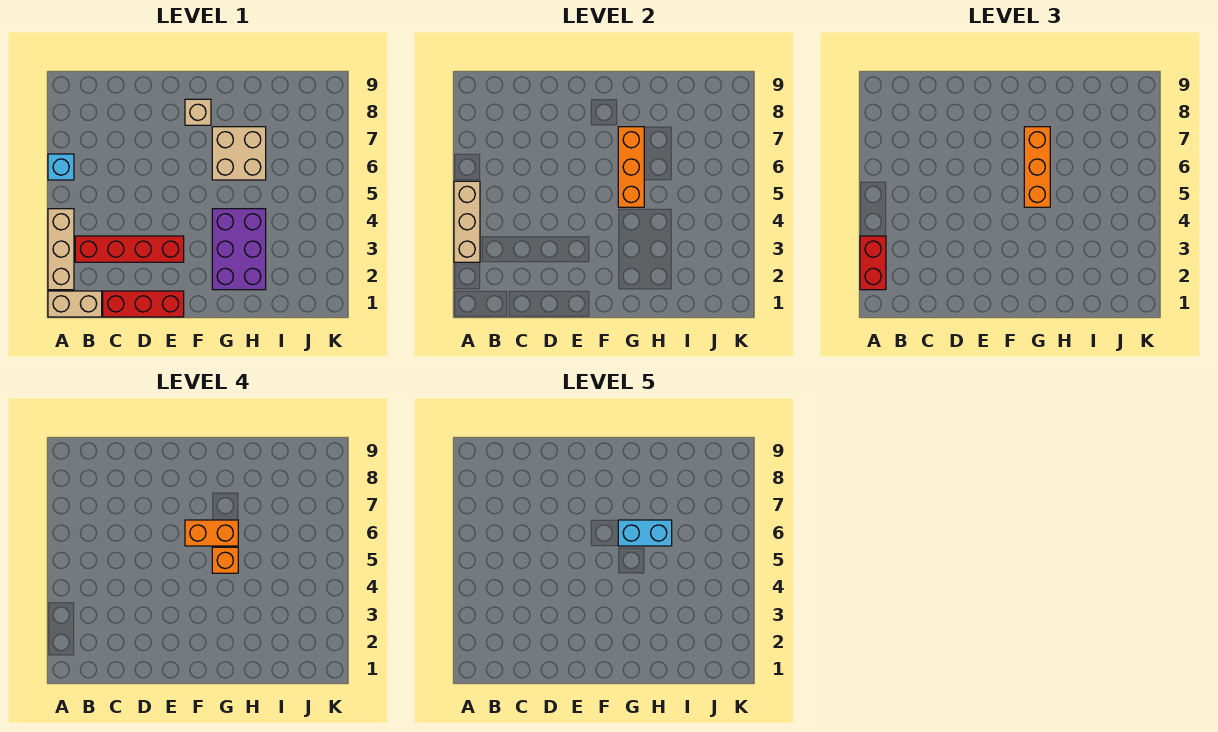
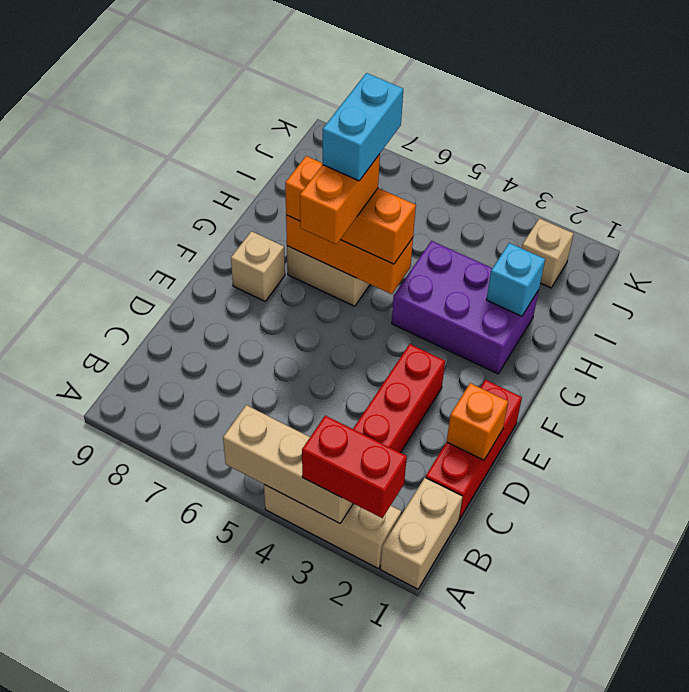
cyan 1x1 brick [48,154,74,180] -> cyan 1x1 brick moved to [486,243,545,316]
orange 1x1 brick [212,547,238,573] -> orange 1x1 brick moved to [447,383,508,460]
none -> tan 1x1 brick [522,218,574,288]

